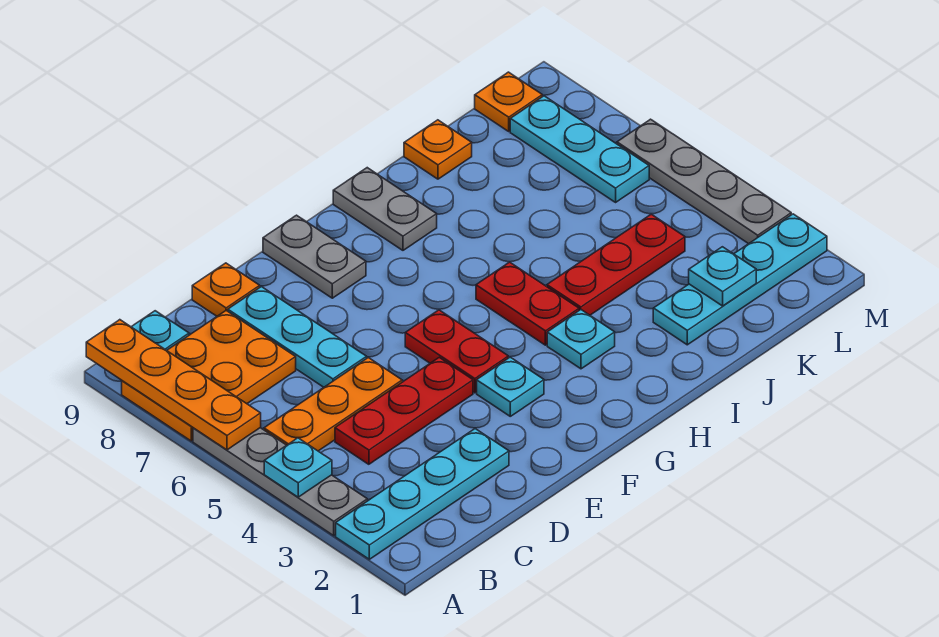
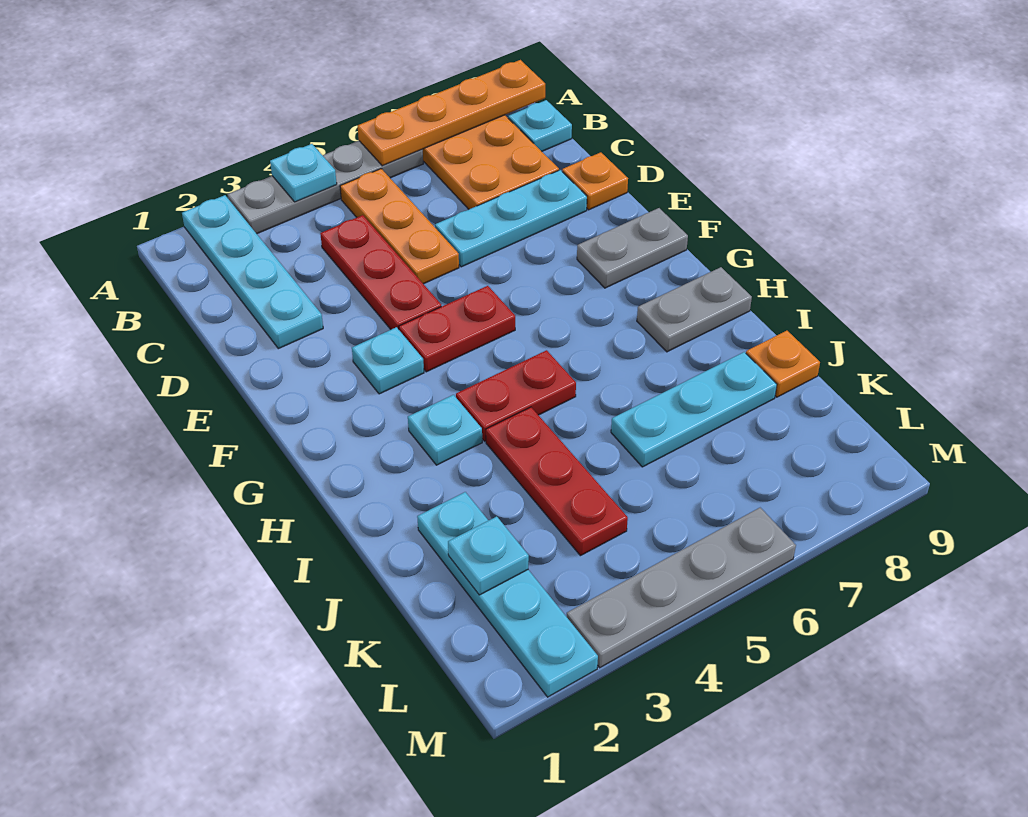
cyan 1x3 plate [510,96,649,202] -> cyan 1x3 plate moved to [611,352,777,467]
orange 1x1 plate [475,72,542,131] -> none

